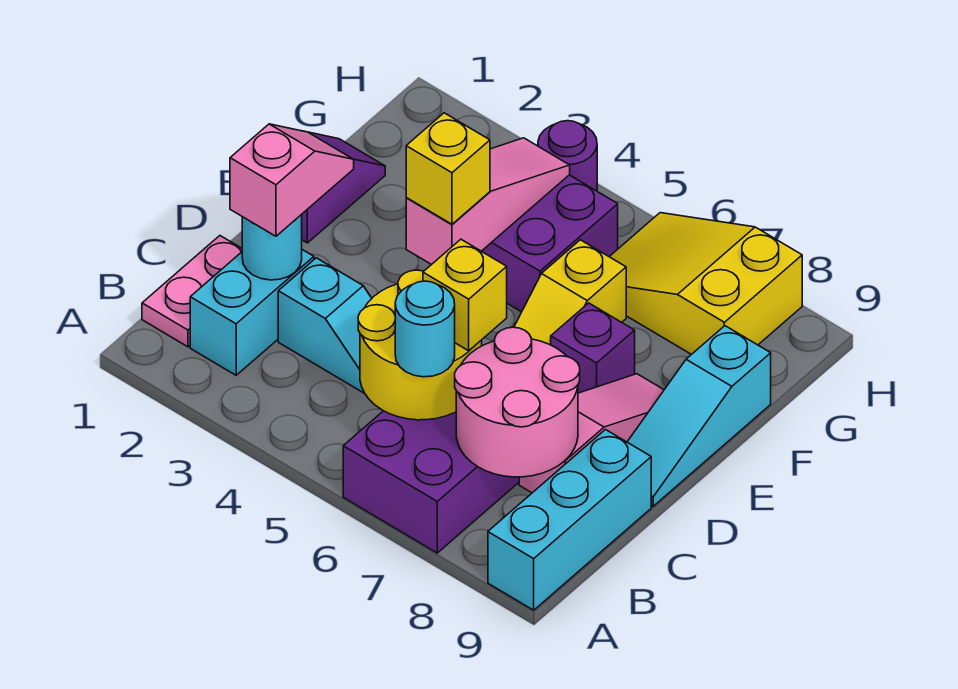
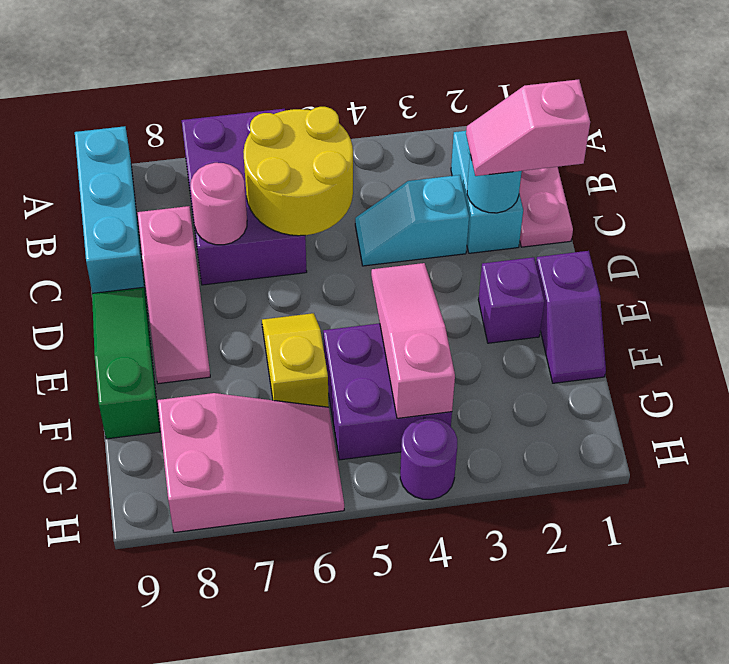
cyan 1x1 round brick [395,281,455,377] -> none
pink 2x2 round brick [455,327,580,477] -> pink 1x1 round brick [190,163,247,245]
pink 1x2 slope [230,124,354,236] -> pink 1x2 slope turned to [466,79,590,176]
yellow 1x1 brick [423,239,507,351] -> none
cyan 1x3 slope [627,326,771,506] -> green 1x3 slope [92,287,160,439]
pink 1x3 slope [406,138,570,265] -> pink 1x3 slope turned to [371,263,455,418]
yellow 1x1 brick [406,113,490,224] -> none
purple 1x1 brick [551,303,635,393] -> purple 1x1 brick moved to [478,257,544,343]
yellow 2x3 slope [609,213,802,355] -> pink 2x3 slope [158,393,344,533]

